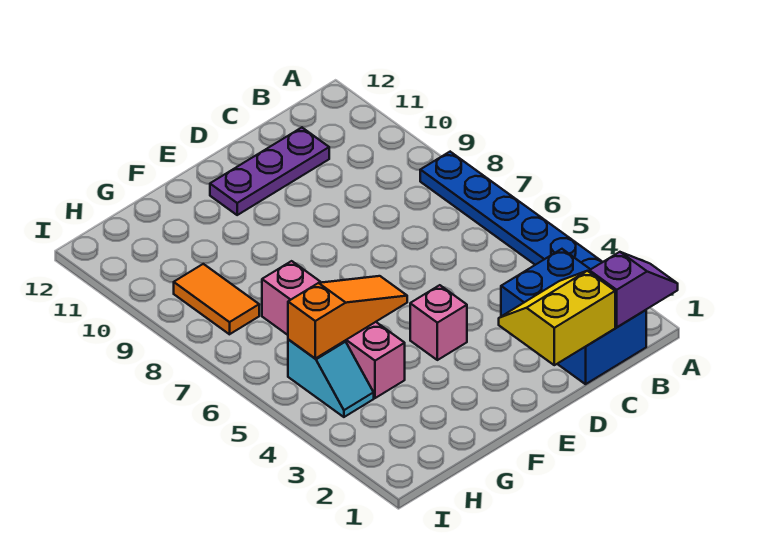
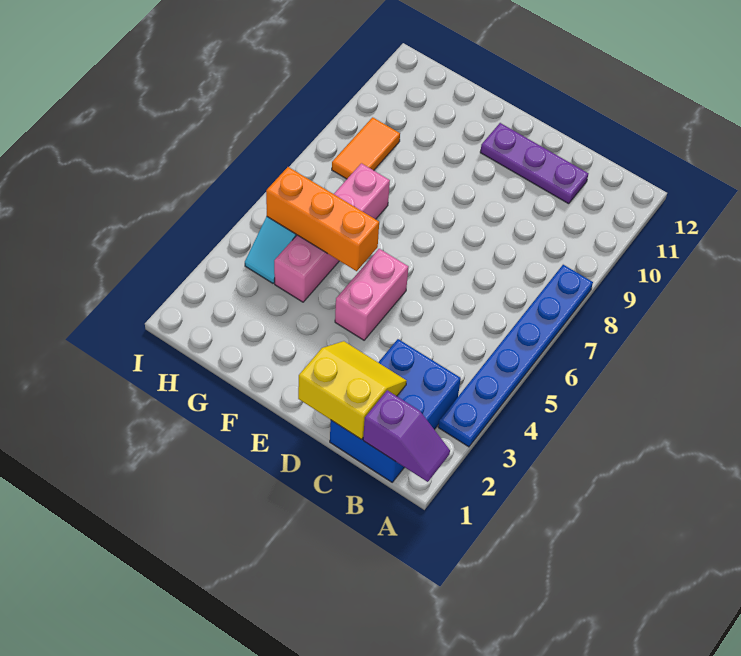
pink 1x1 brick [410,285,467,360] -> pink 1x2 brick [335,249,408,340]
orange 1x3 slope [288,276,407,358] -> orange 1x3 brick [266,167,379,271]

